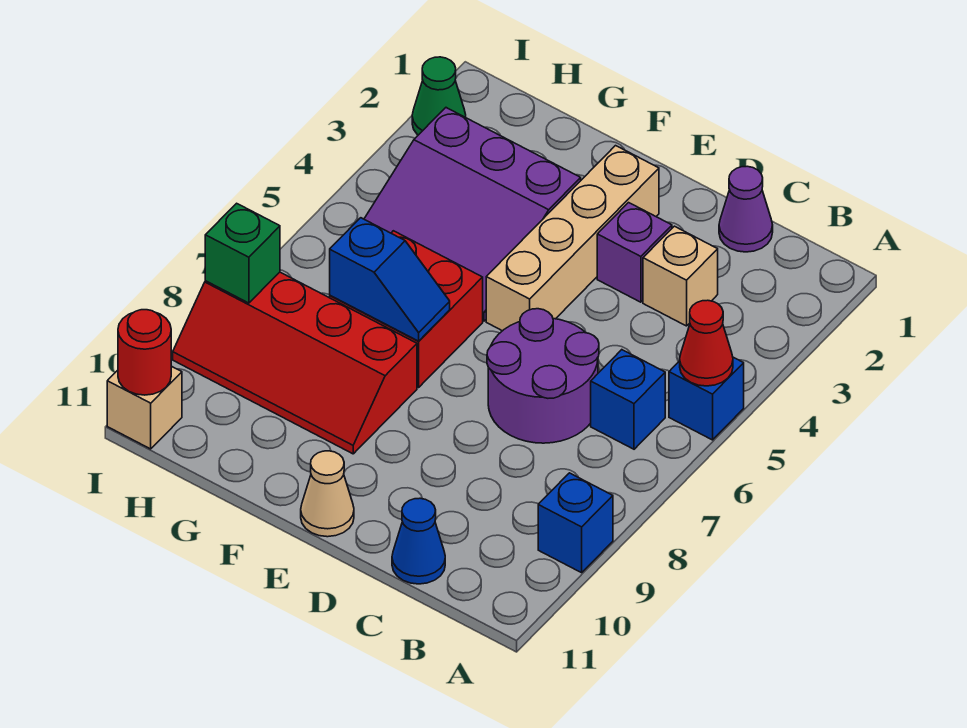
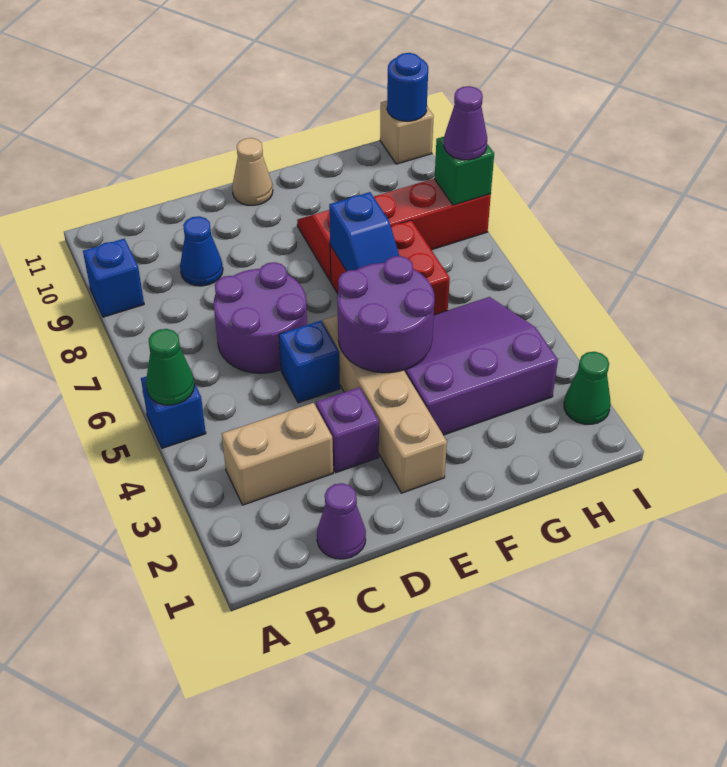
red 1x1 cone [680,300,733,386] -> green 1x1 cone [146,329,194,405]
blue 1x1 brick [591,350,665,449] -> blue 1x1 brick moved to [279,321,340,403]
tan 1x1 brick [643,226,718,326] -> tan 1x2 brick [222,403,333,505]
blue 1x1 cone [392,498,445,584] -> blue 1x1 cone moved to [180,216,223,286]
none -> purple 2x2 round brick [337,256,435,373]
blue 1x2 slope [330,218,450,341] -> blue 1x2 slope turned to [329,192,399,271]
none -> purple 1x1 cone [444,86,487,160]
red 1x1 round brick [118,310,171,395] -> blue 1x1 round brick [387,53,428,121]

